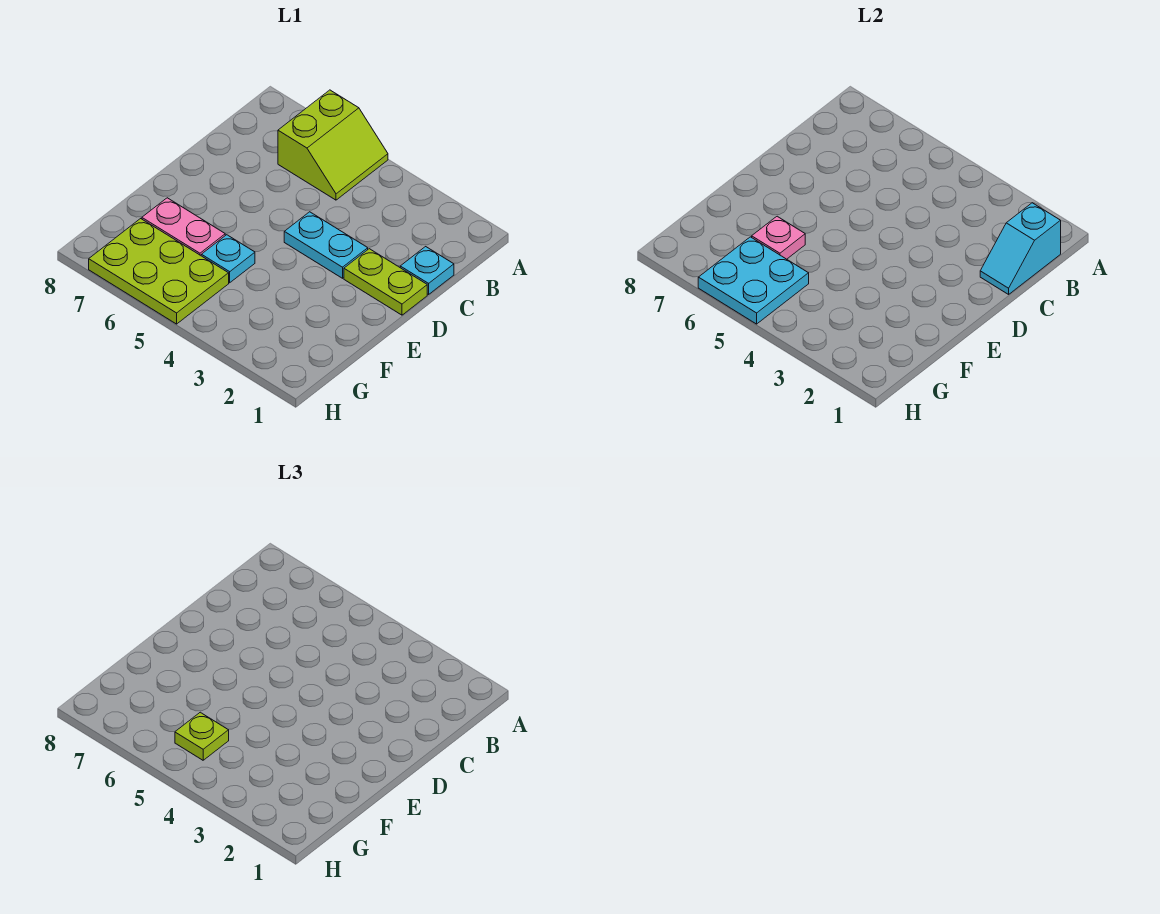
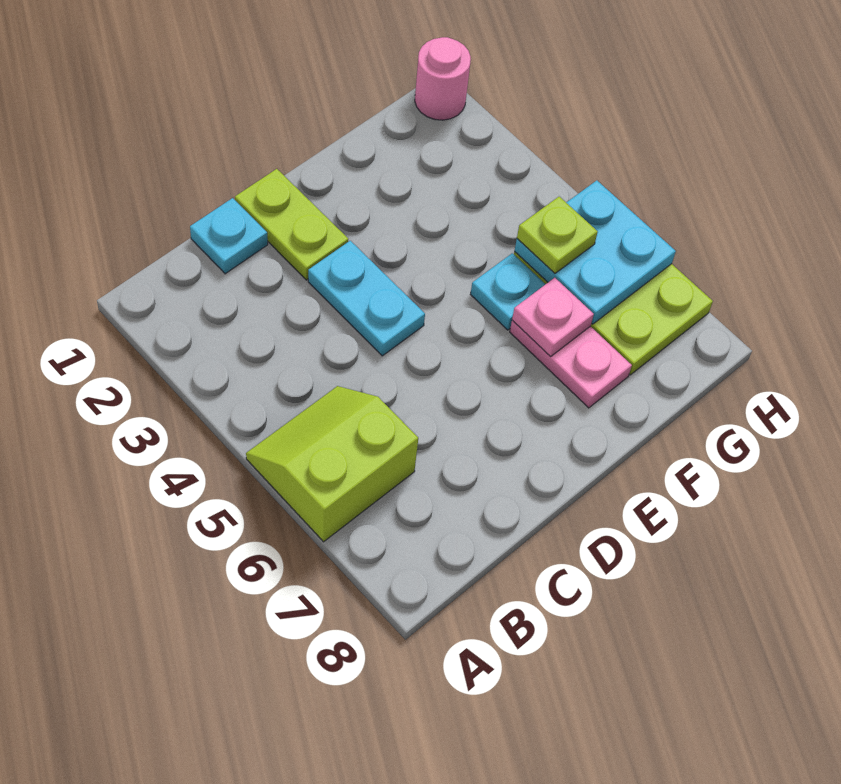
cyan 1x2 slope [980,203,1061,294] -> none
none -> pink 1x1 round brick [415,37,471,120]

